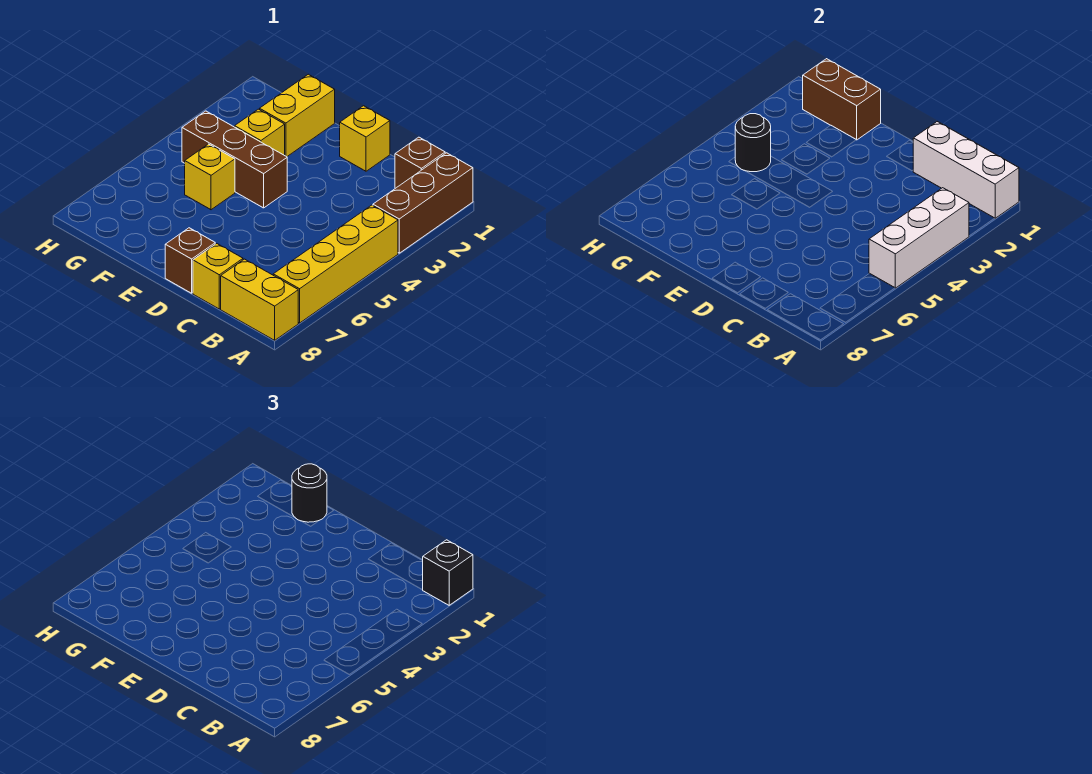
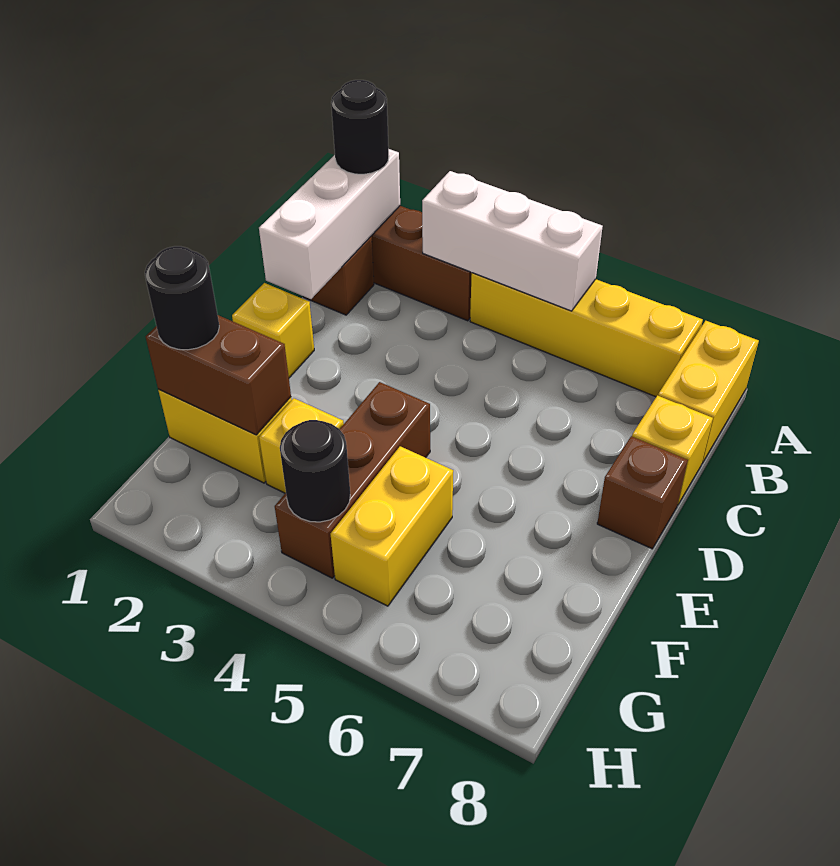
black 1x1 brick [423,540,473,605] -> black 1x1 round brick [331,80,389,174]
brown 1x2 brick [803,59,881,140] -> brown 1x2 brick turned to [146,315,291,435]
yellow 1x1 brick [185,144,235,210] -> yellow 1x2 brick [331,446,453,606]

